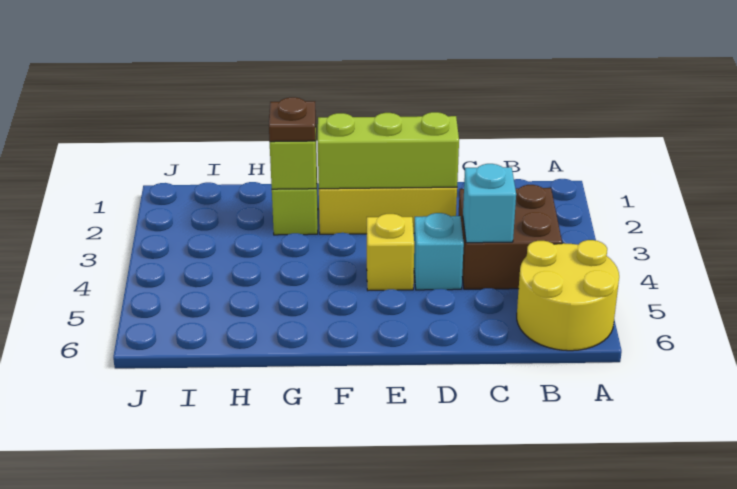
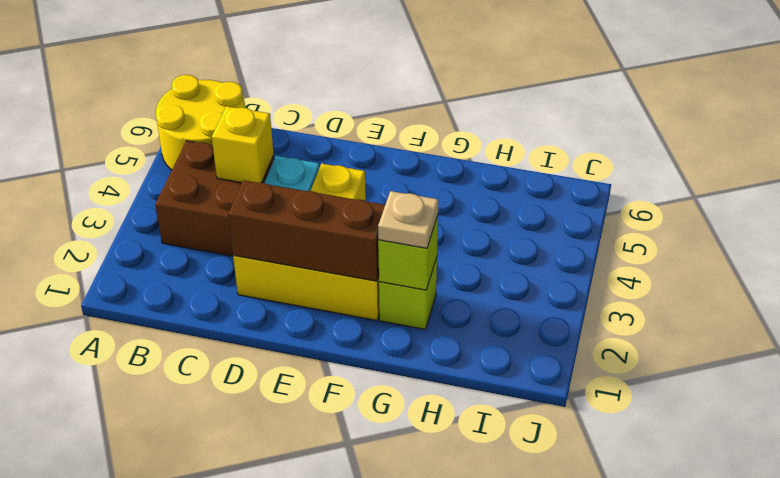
cyan 1x1 brick [463,164,516,243] -> yellow 1x1 brick [212,106,274,183]
lime 1x3 brick [318,112,459,189] -> brown 1x3 brick [228,180,385,281]
brown 1x1 plate [269,97,316,142] -> tan 1x1 plate [378,191,438,248]

